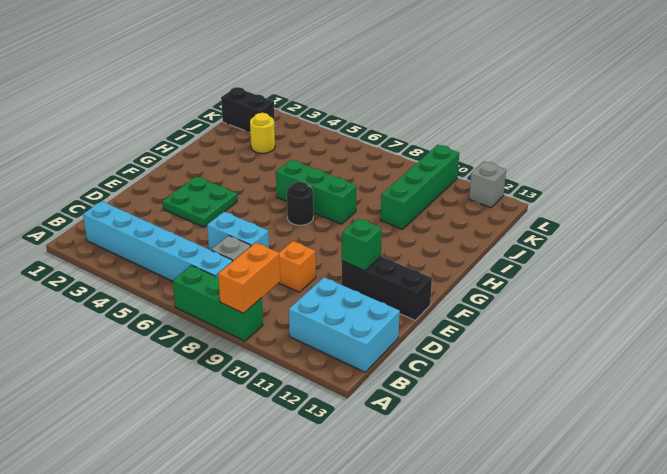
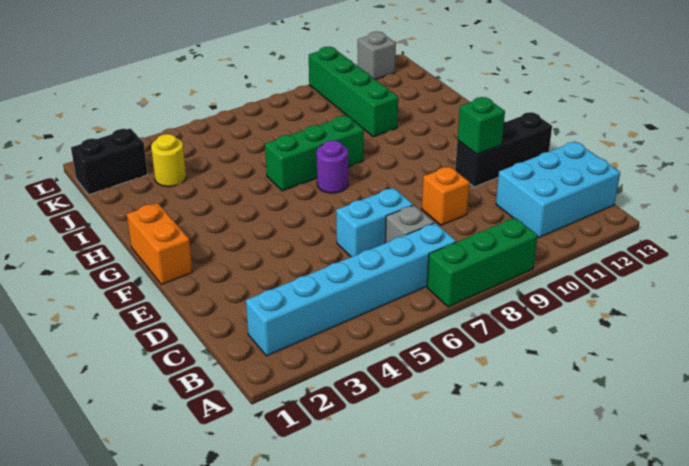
orange 1x2 brick [218,243,280,313] -> orange 1x2 brick moved to [127,203,193,284]
green 2x2 plate [163,176,237,227] -> none
black 1x1 round brick [287,182,313,225] -> purple 1x1 round brick [317,140,348,193]

